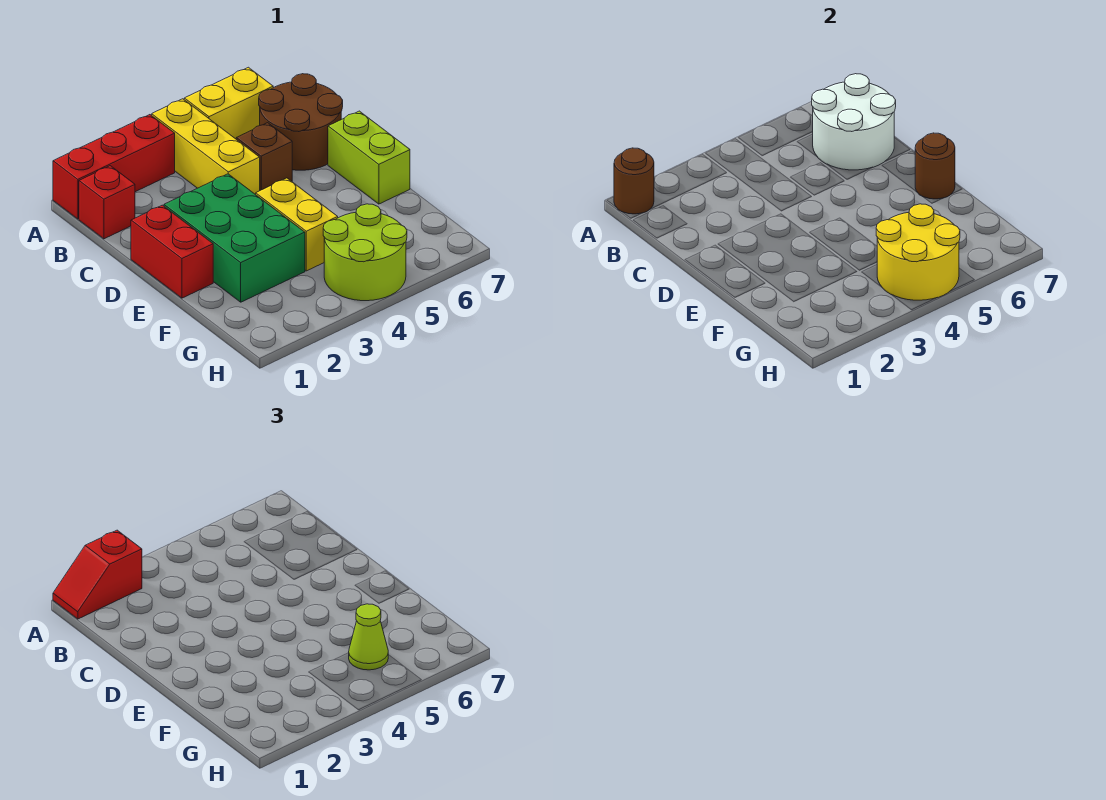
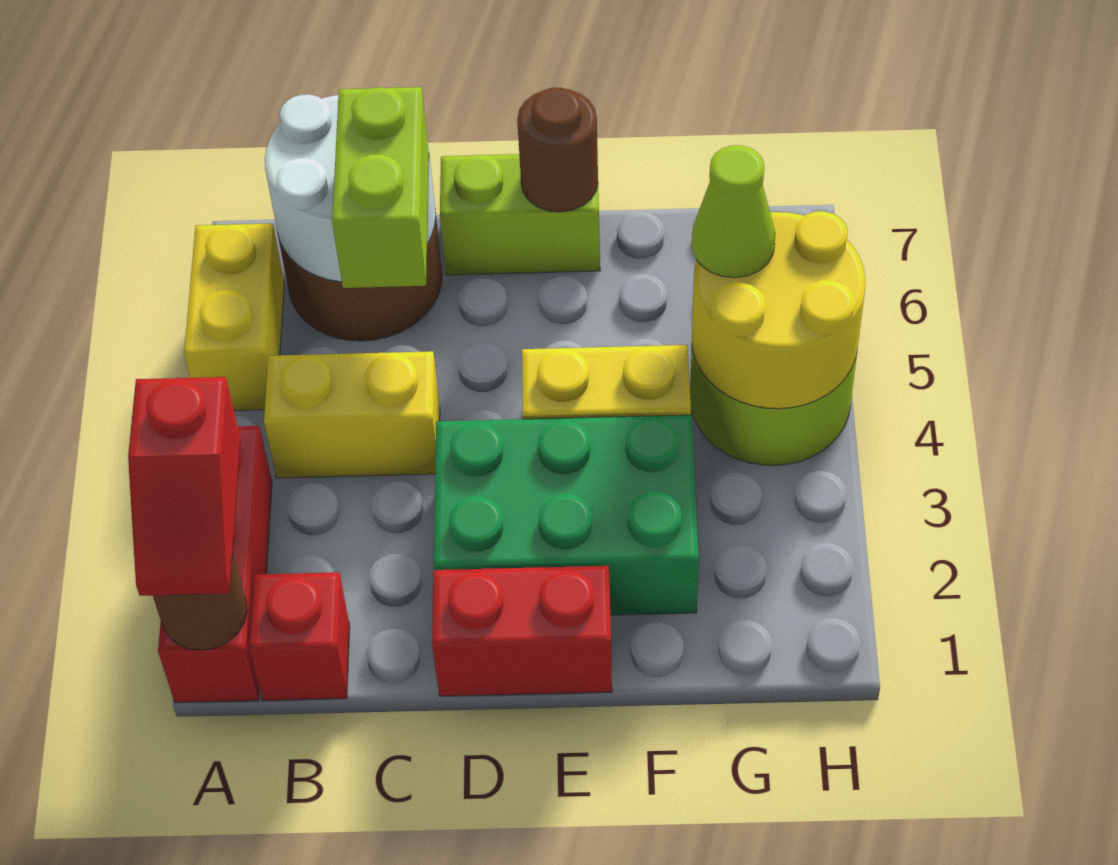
yellow 1x3 brick [152,99,260,195] -> yellow 1x2 brick [264,351,440,478]
brown 1x1 brick [236,123,292,190] -> none
none -> lime 1x2 brick [332,87,429,288]

